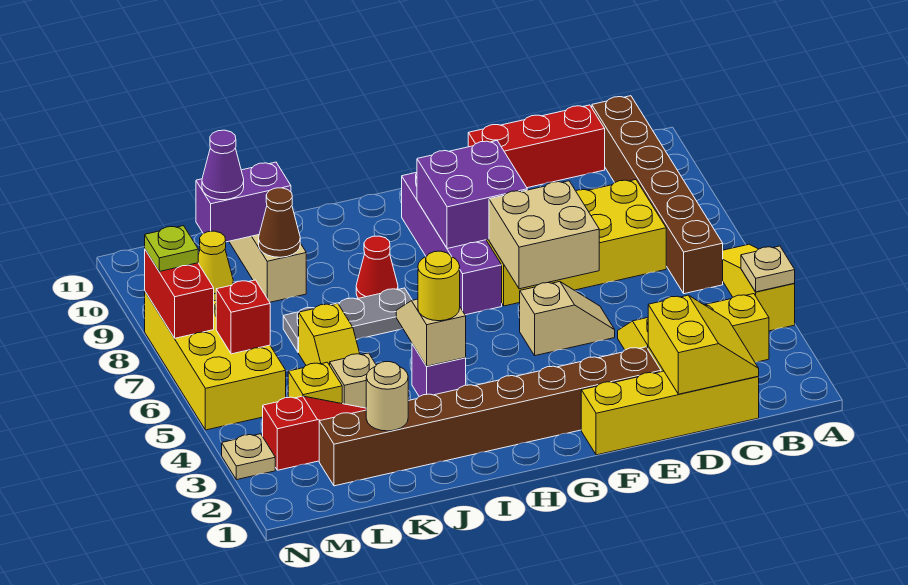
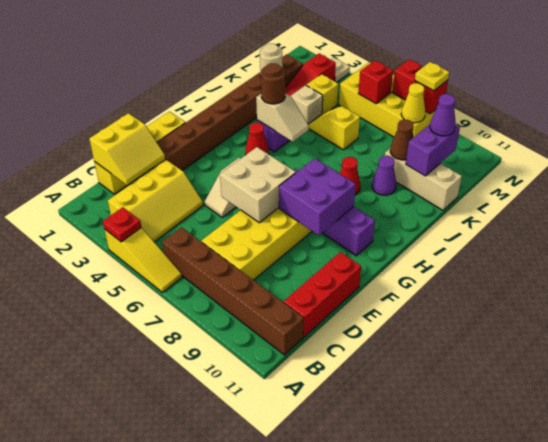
tan 1x1 plate [741,246,795,292] -> red 1x1 plate [103,207,141,242]
yellow 2x2 slope [648,295,759,394] -> yellow 2x2 slope turned to [89,113,165,185]
none -> red 1x1 cone [246,123,269,154]
yellow 1x1 round brick [418,251,460,321] -> brown 1x1 round brick [261,63,285,104]
grey 1x3 plate [283,288,412,353] -> none
none -> purple 1x1 cone [372,156,396,195]
lime 1x1 plate [145,226,198,271] -> yellow 1x1 plate [415,62,449,91]

